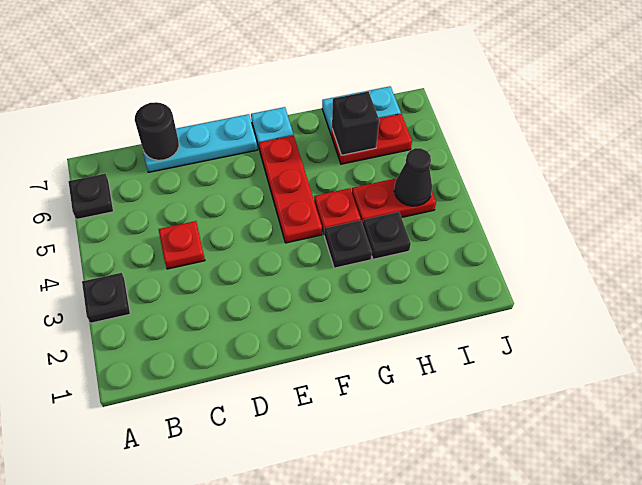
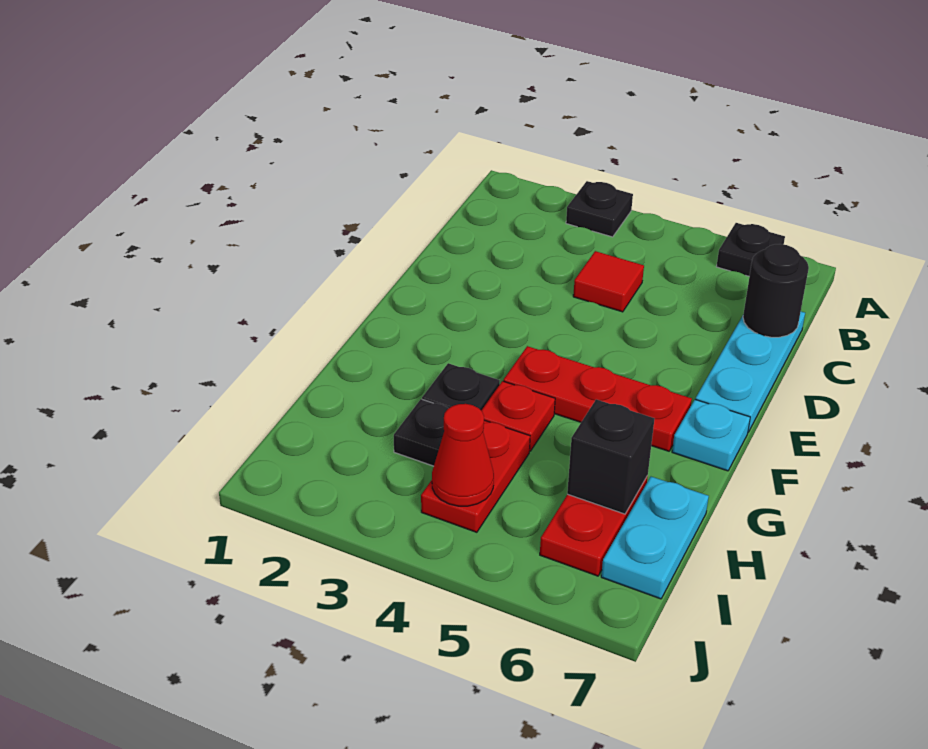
red 1x1 plate [158,221,205,269] -> red 1x1 tile [573,251,644,312]
black 1x1 cone [394,148,432,206] -> red 1x1 cone [432,404,494,506]

